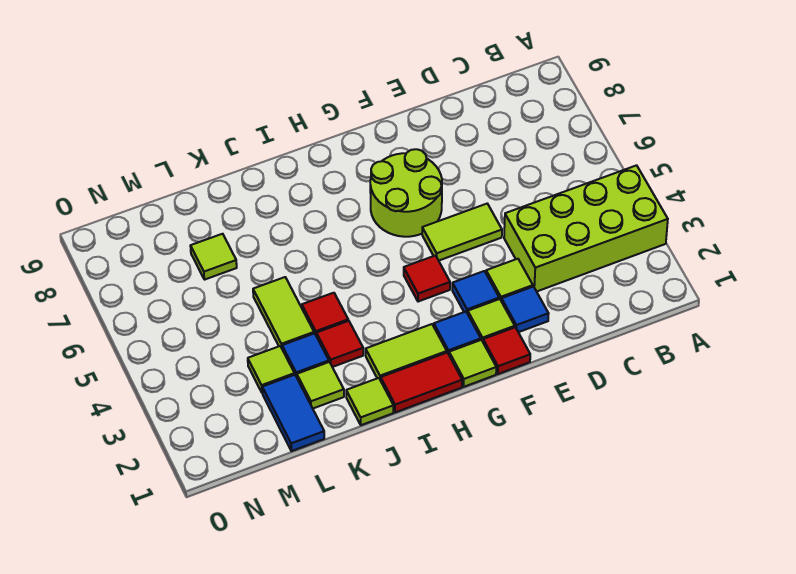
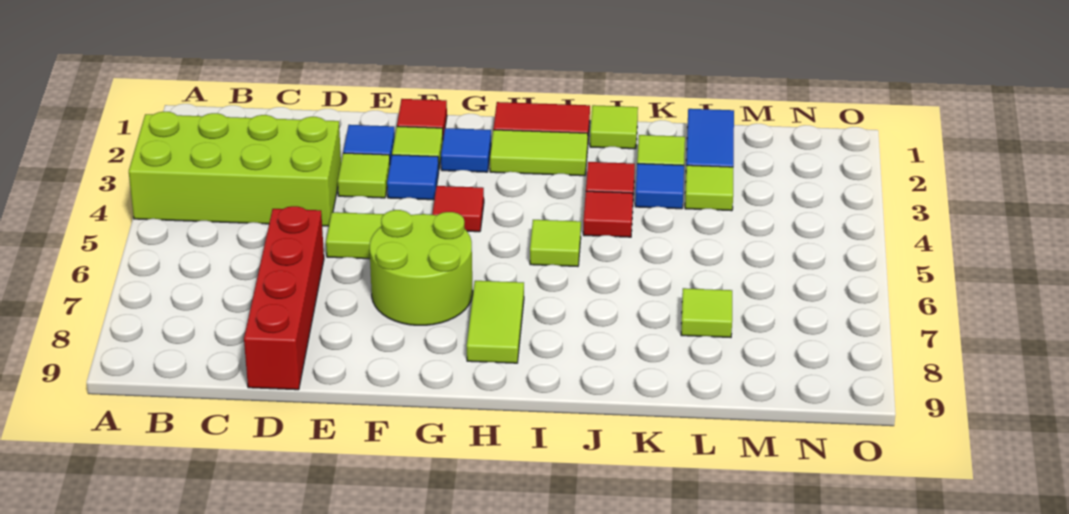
none -> red 1x4 brick [244,206,324,390]
lime 1x1 tile [449,340,496,387] -> lime 1x1 tile moved to [530,220,581,266]
lime 1x2 tile [253,277,314,348] -> lime 1x2 tile moved to [467,281,524,363]

